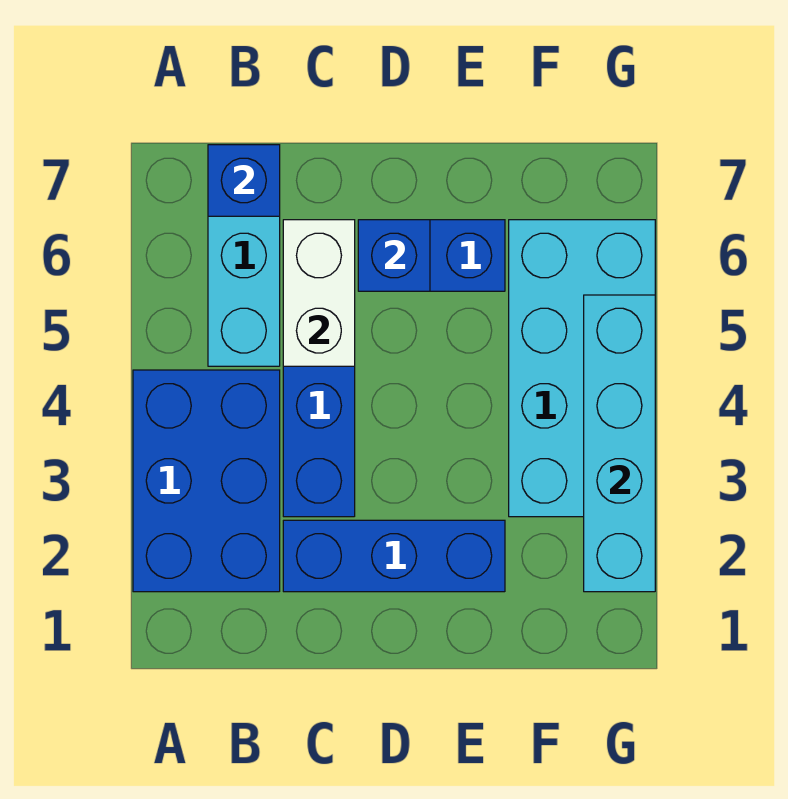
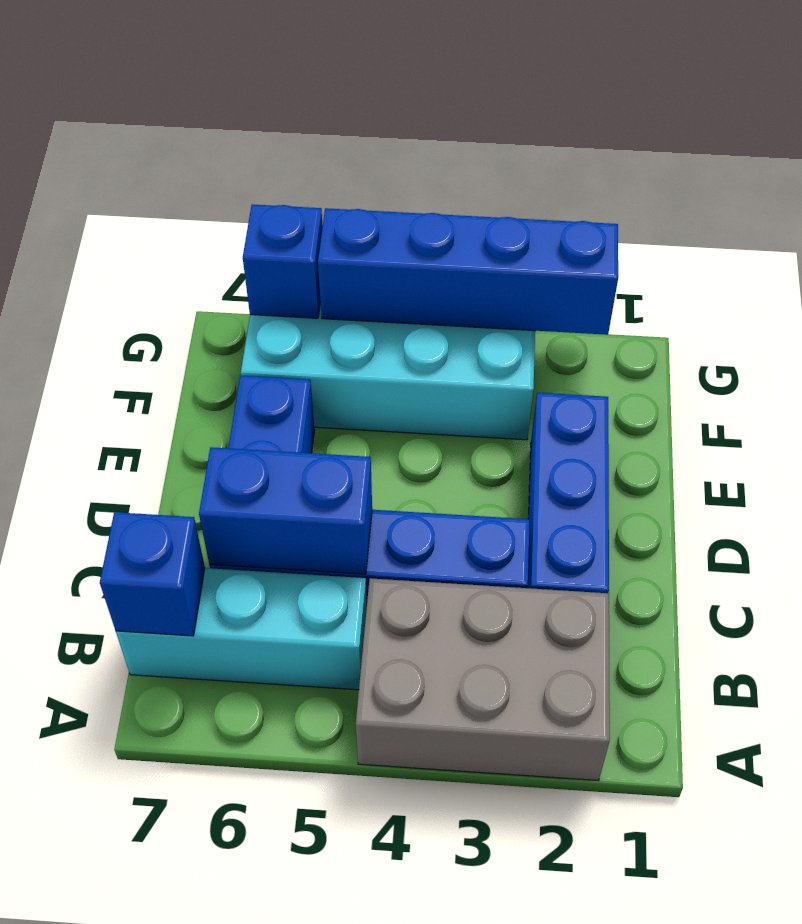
blue 2x3 brick [133,370,280,592] -> grey 2x3 brick [356,578,610,780]
white 1x2 brick [283,220,355,366] -> blue 1x2 brick [199,447,372,574]
blue 1x1 brick [358,220,430,291] -> blue 1x1 brick moved to [243,205,323,318]
cyan 1x4 brick [584,295,655,592] -> blue 1x4 brick [318,208,618,335]

